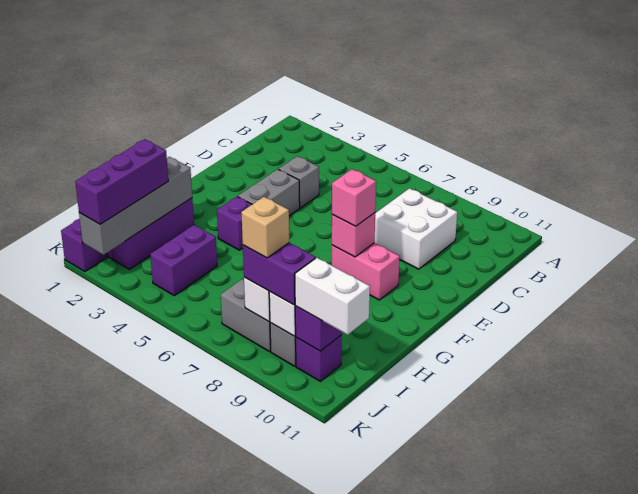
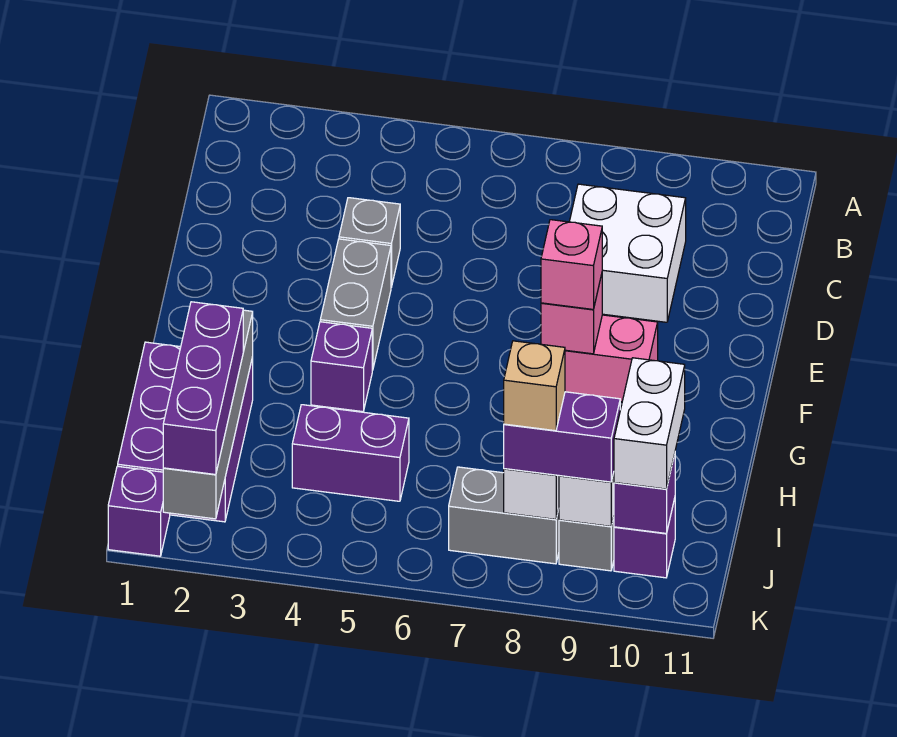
purple 1x2 brick [150,225,217,296] -> purple 1x2 brick turned to [292,405,409,501]
white 1x2 brick [295,258,370,335] -> white 1x2 brick turned to [614,358,685,489]

